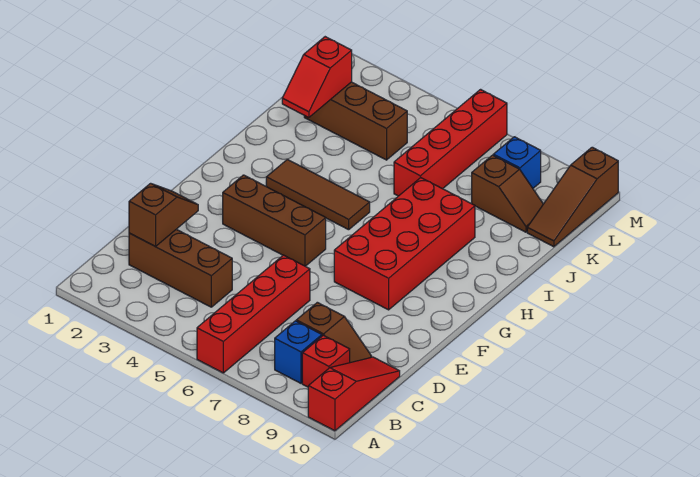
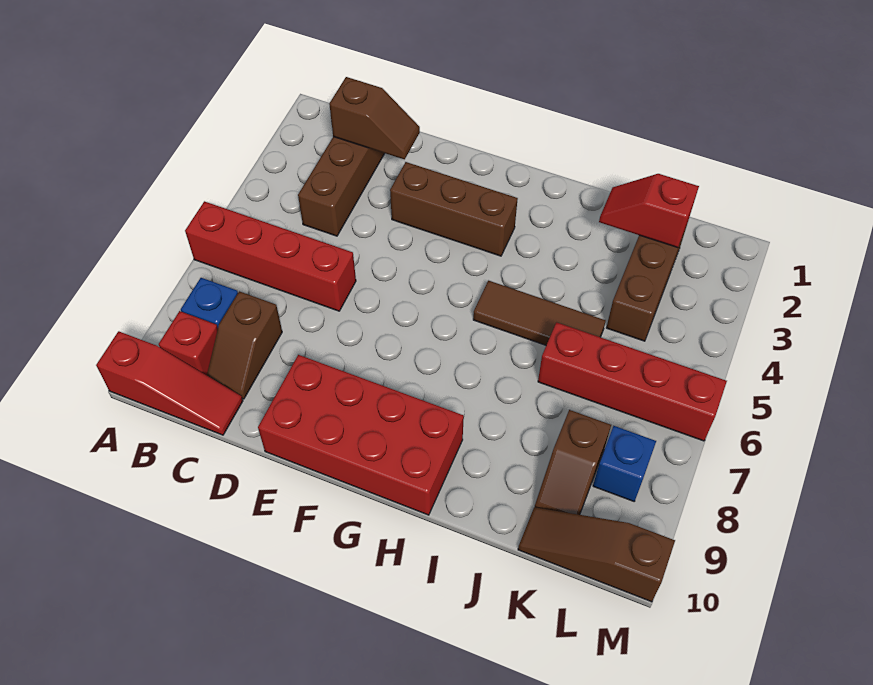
brown 1x3 brick [223,175,326,266] -> brown 1x3 brick turned to [390,162,518,256]
red 2x4 brick [334,178,475,310] -> red 2x4 brick moved to [258,355,464,515]
brown 1x3 tile [266,159,370,230] -> brown 1x3 tile turned to [473,281,606,345]

